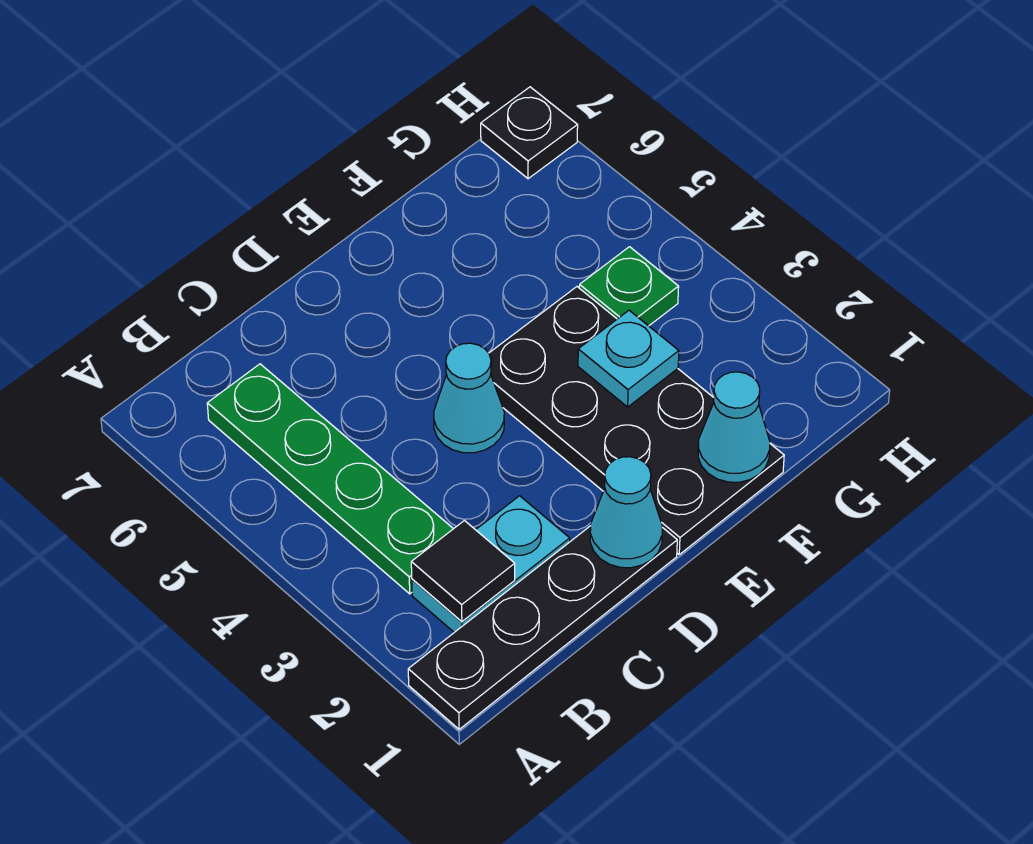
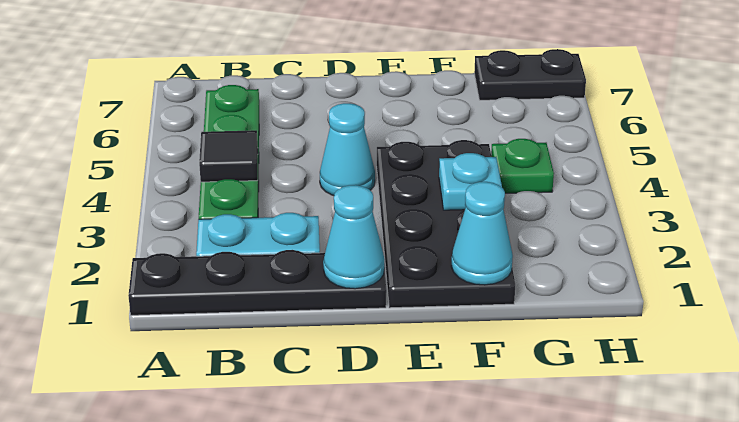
black 1x1 tile [411,521,515,622] -> black 1x1 tile moved to [199,130,258,182]
black 1x1 plate [481,87,578,179] -> black 1x2 plate [474,49,586,100]

